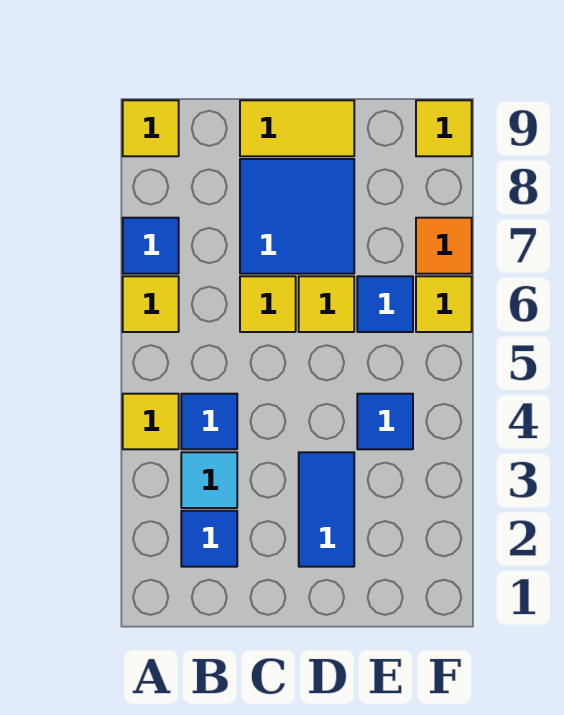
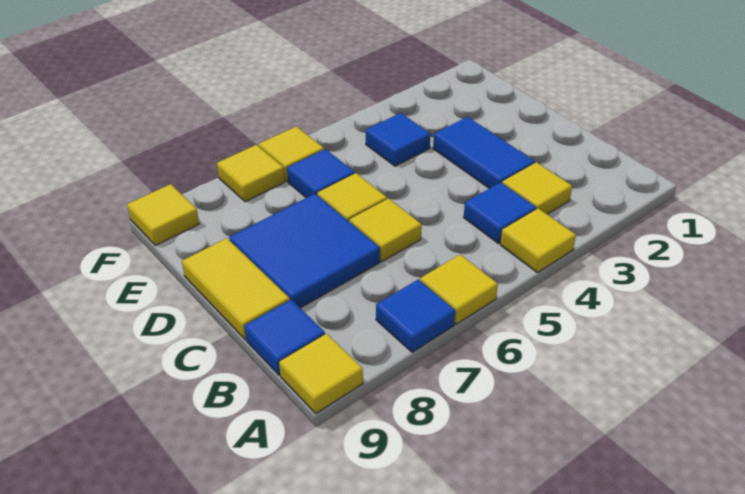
blue 1x1 tile [181,511,237,567] -> blue 1x1 tile moved to [244,300,325,375]
cyan 1x1 tile [181,452,237,508] -> yellow 1x1 tile [502,162,572,214]
blue 1x2 tile [299,452,354,567] -> blue 1x2 tile turned to [433,117,535,188]
orange 1x1 tile [416,218,472,274] -> yellow 1x1 tile [217,145,285,202]

